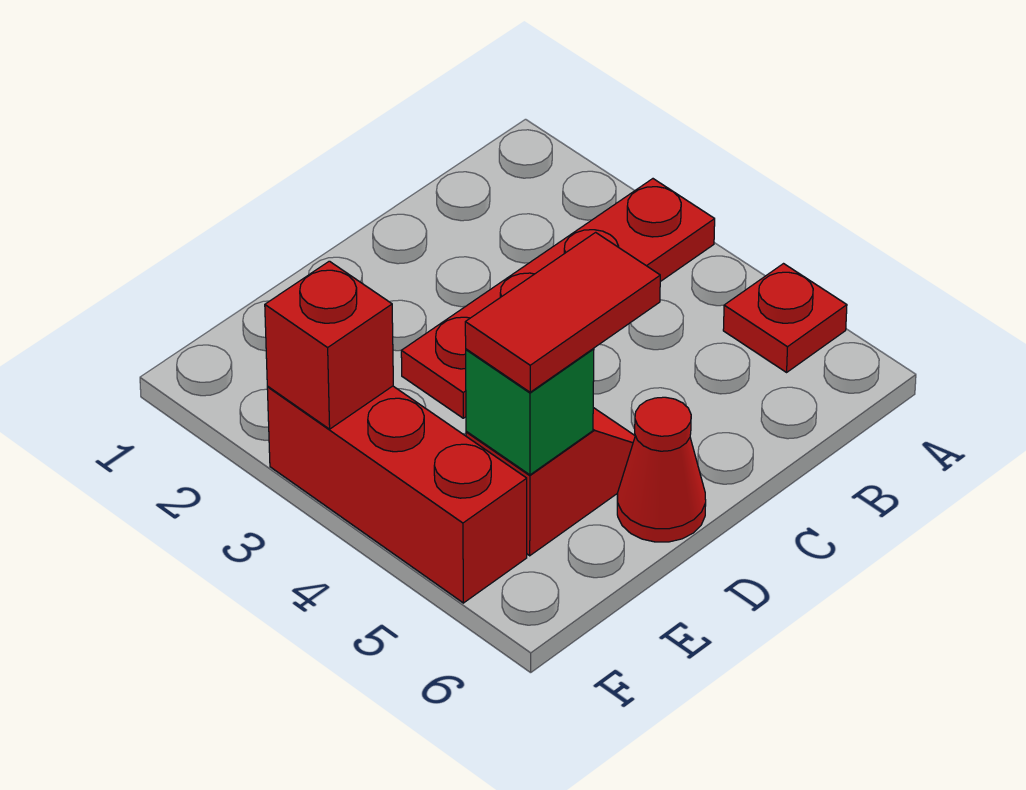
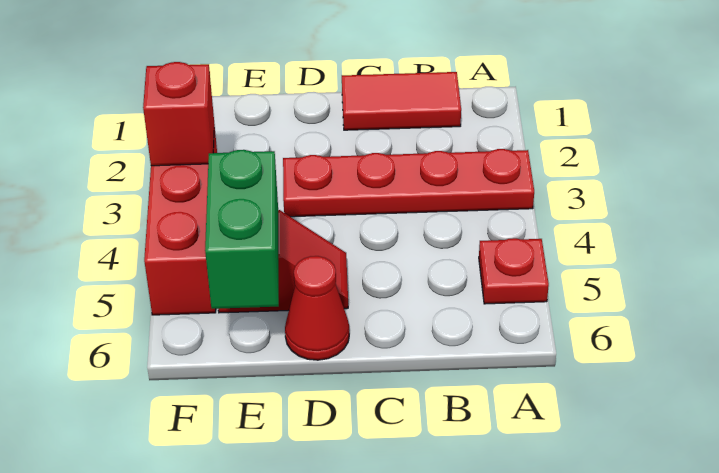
red 1x2 tile [465,232,660,392] -> red 1x2 tile moved to [342,72,461,130]
green 1x1 brick [466,349,594,475] -> green 1x2 brick [205,150,279,309]

